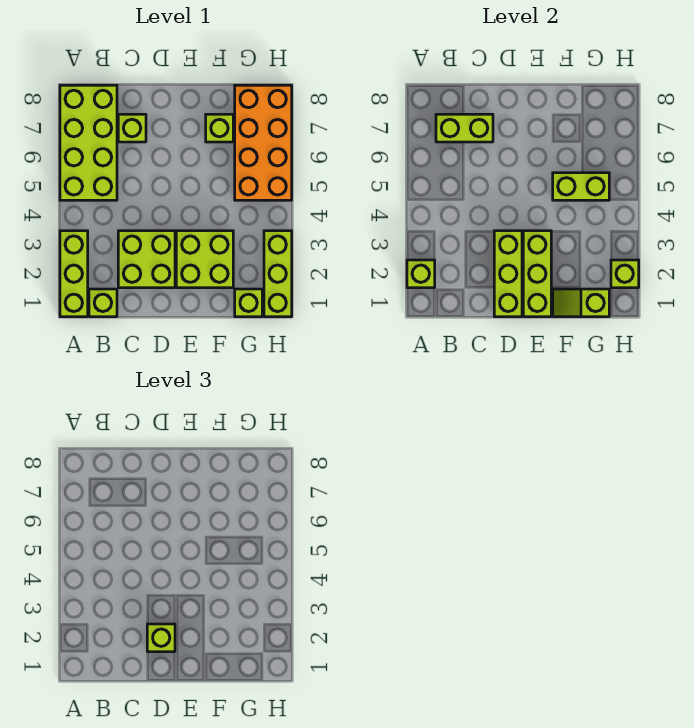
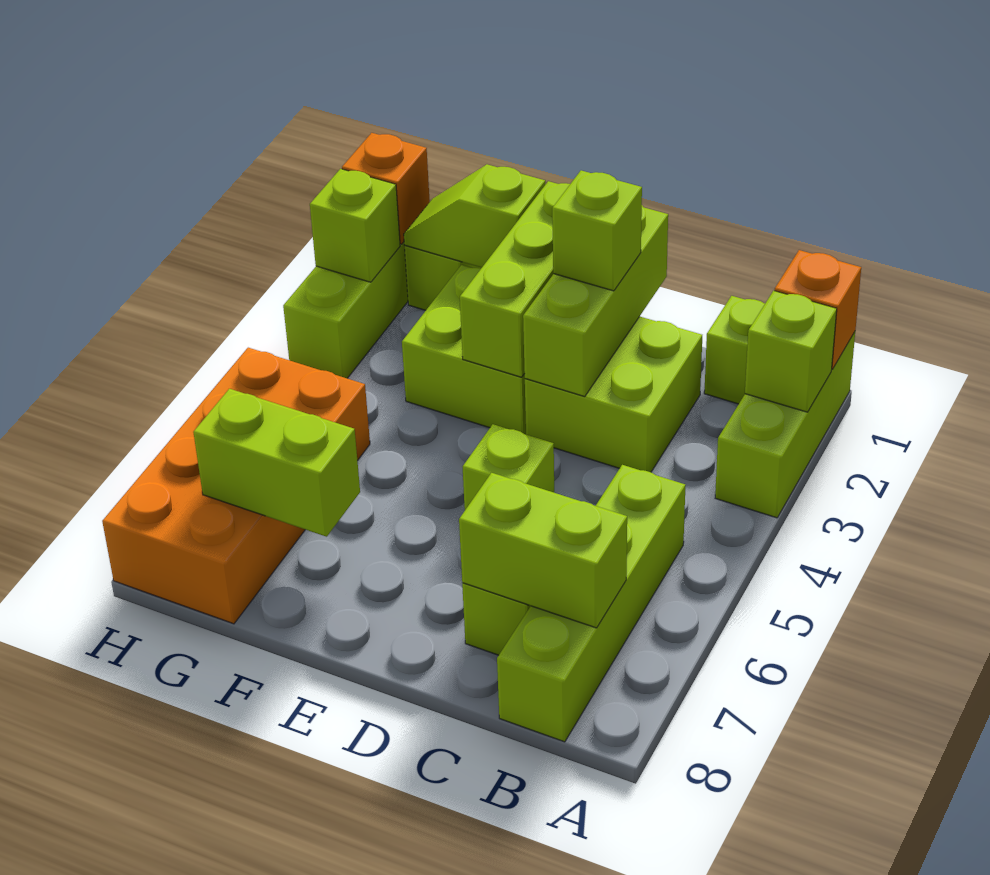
none -> orange 1x1 brick [775,250,861,369]
lime 2x4 brick [60,85,117,200] -> lime 1x4 brick [497,465,686,742]
lime 1x2 slope [553,289,609,317] -> lime 1x2 slope turned to [404,164,545,268]
lime 1x2 brick [553,173,609,200] -> lime 1x2 brick moved to [193,389,360,537]
lime 1x1 brick [206,114,233,142] -> lime 1x1 brick moved to [463,424,554,510]
none -> orange 1x1 brick [342,133,430,244]

